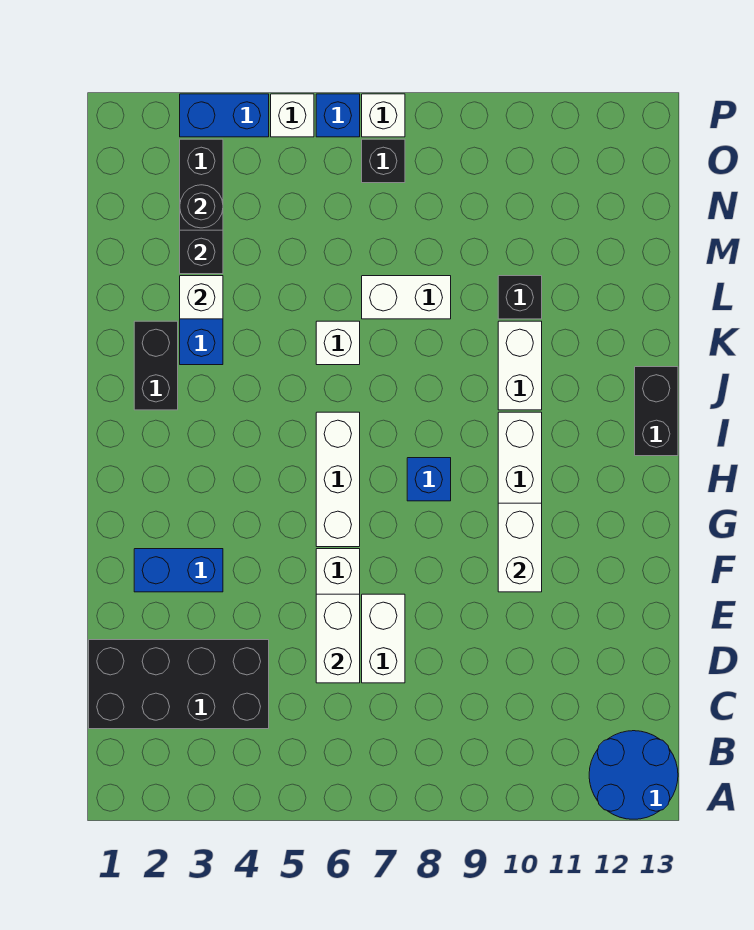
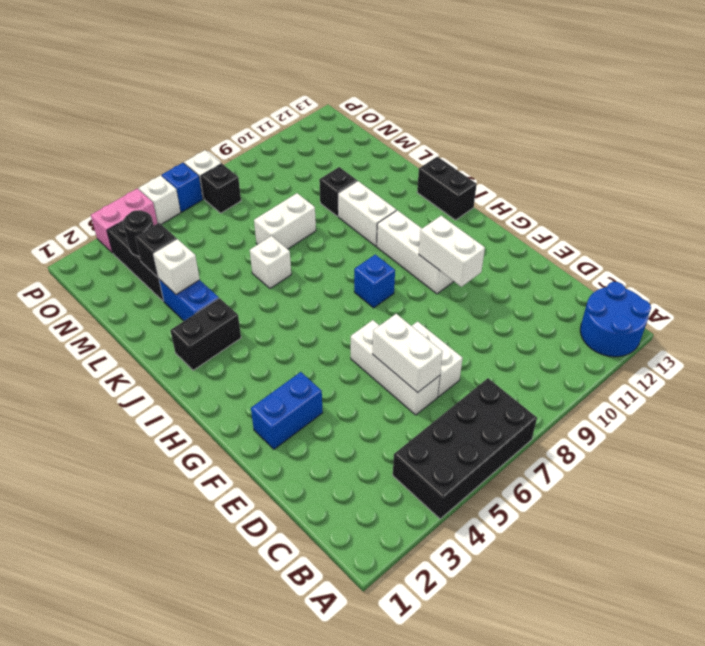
black 2x4 brick [89,640,269,729] -> black 2x4 brick moved to [393,378,537,519]
white 1x3 brick [316,412,360,547] -> none
black 1x2 brick [134,321,178,410] -> black 1x2 brick turned to [170,298,241,370]
blue 1x2 brick [180,94,269,137] -> pink 1x2 brick [91,189,157,253]

